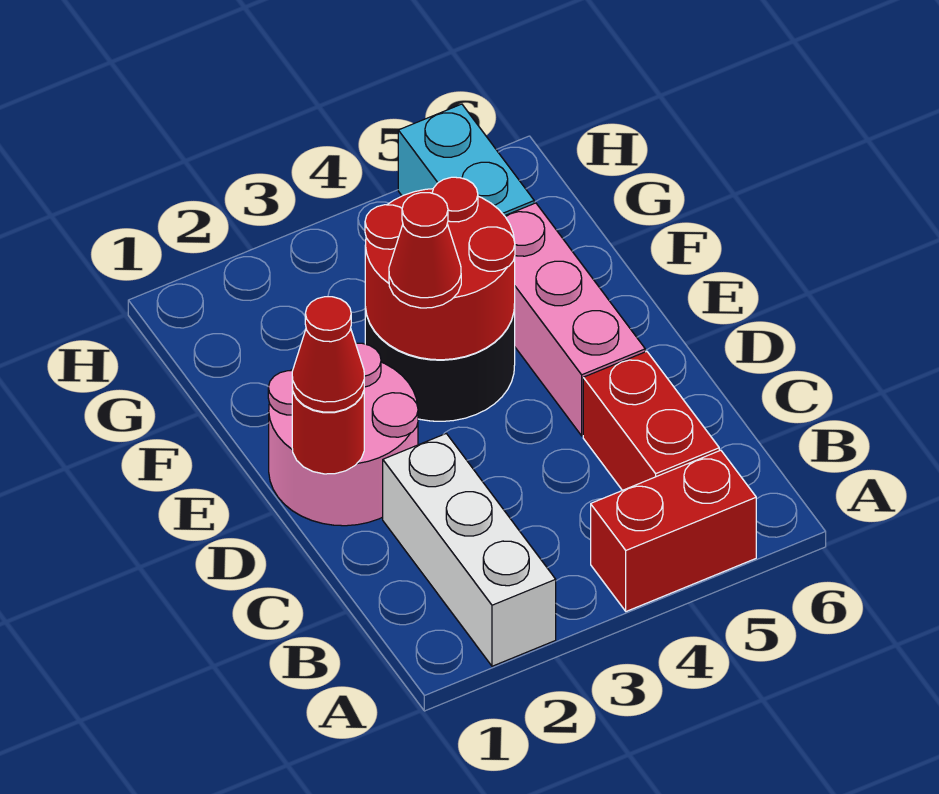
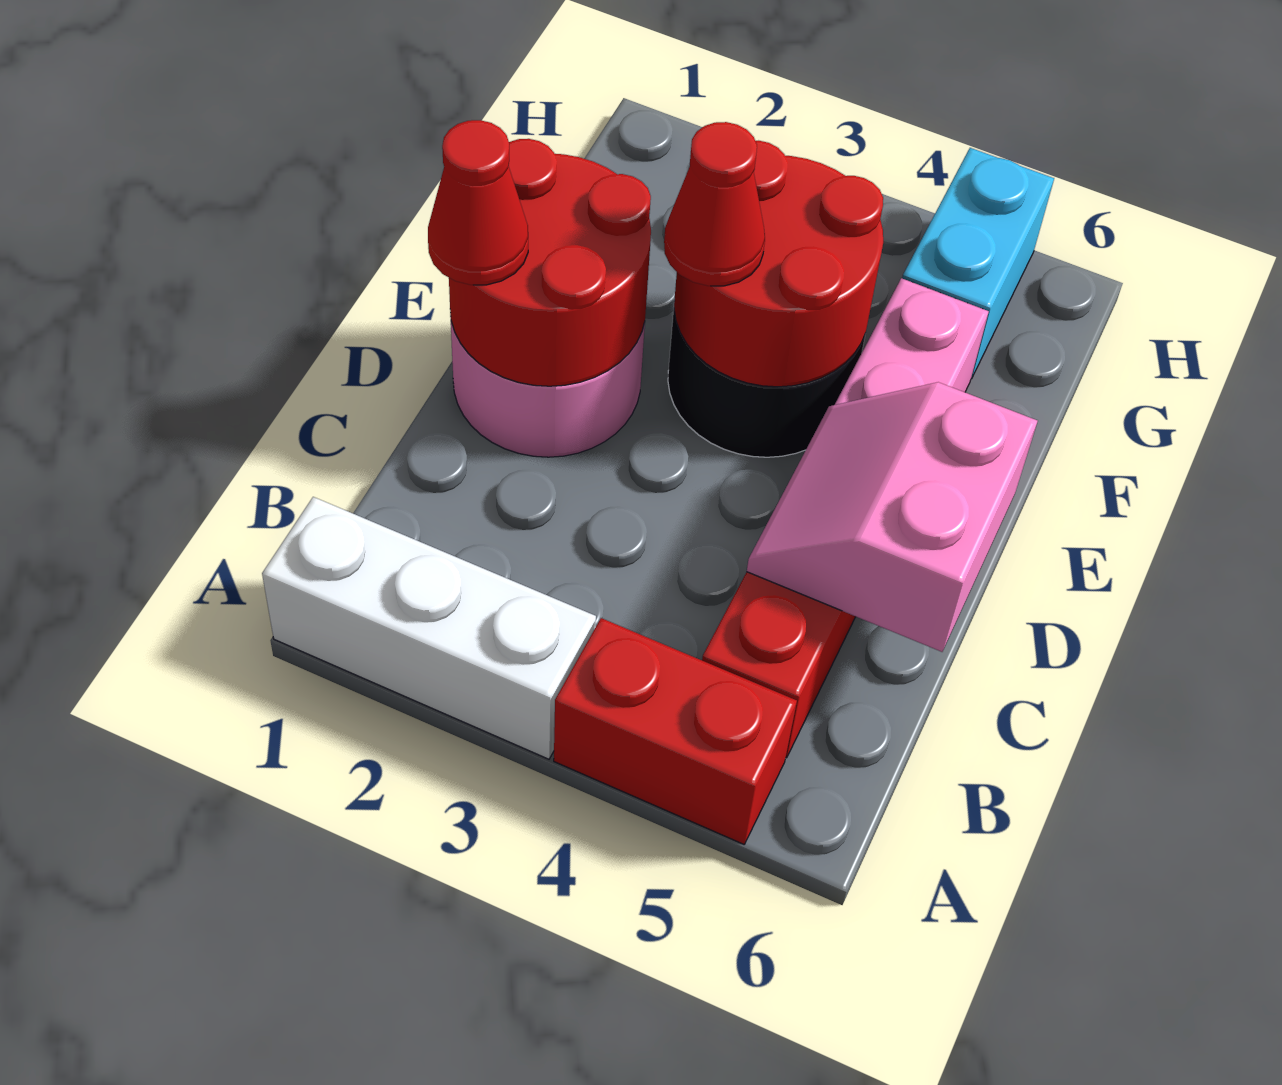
white 1x3 brick [383,434,556,666] -> white 1x3 brick turned to [262,497,596,759]
none -> pink 2x2 slope [747,382,1037,652]
red 1x1 round brick [292,388,364,474] -> red 2x2 round brick [449,139,651,386]

